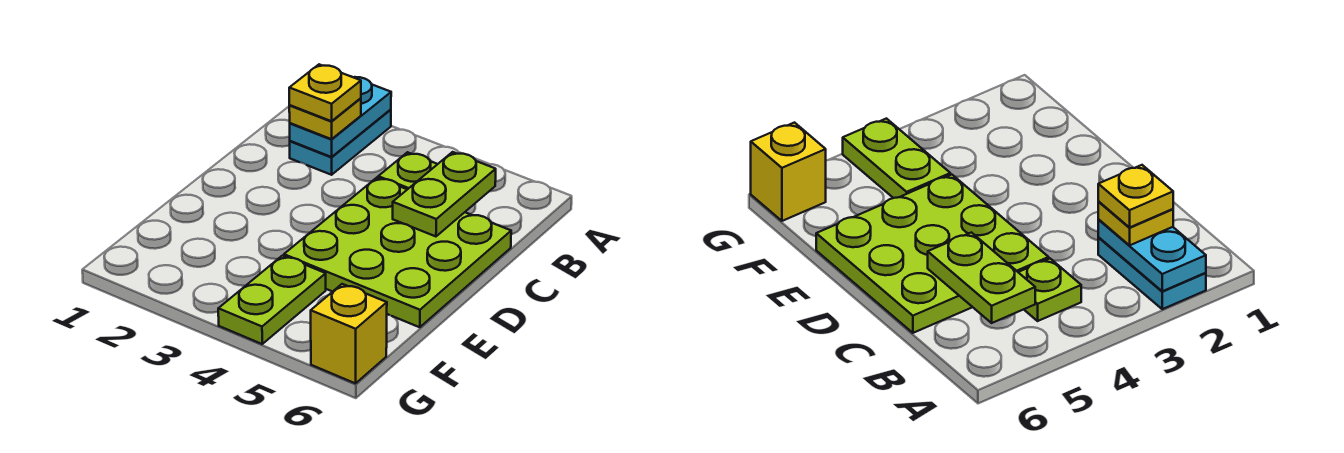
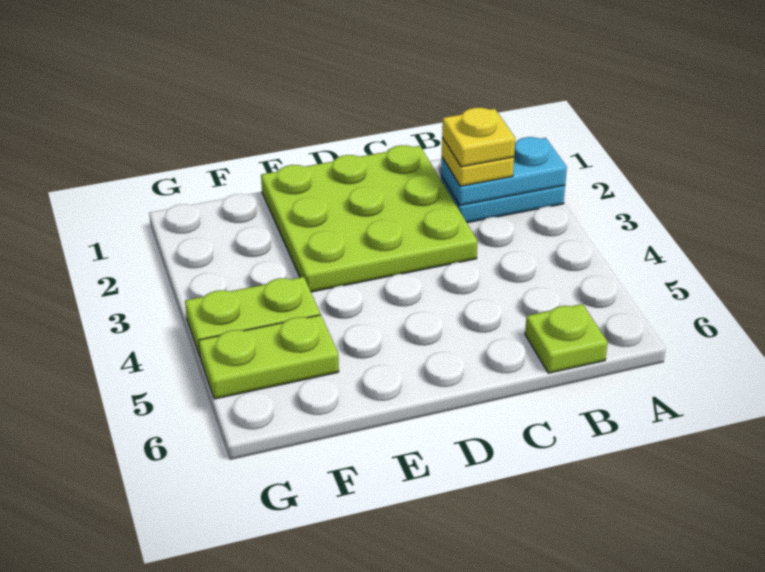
lime 1x1 plate [378,152,437,189] -> lime 1x1 plate moved to [525,304,608,373]
lime 1x2 plate [393,152,496,236] -> lime 1x2 plate moved to [199,315,339,399]
lime 3x3 plate [284,178,511,327] -> lime 3x3 plate moved to [261,145,477,292]
yellow 1x1 brick [311,284,387,383] -> none

